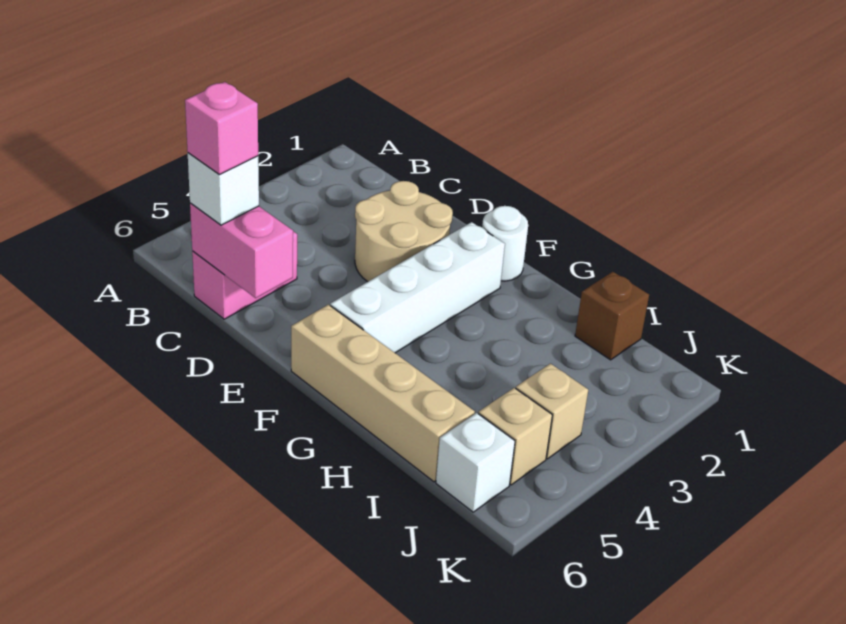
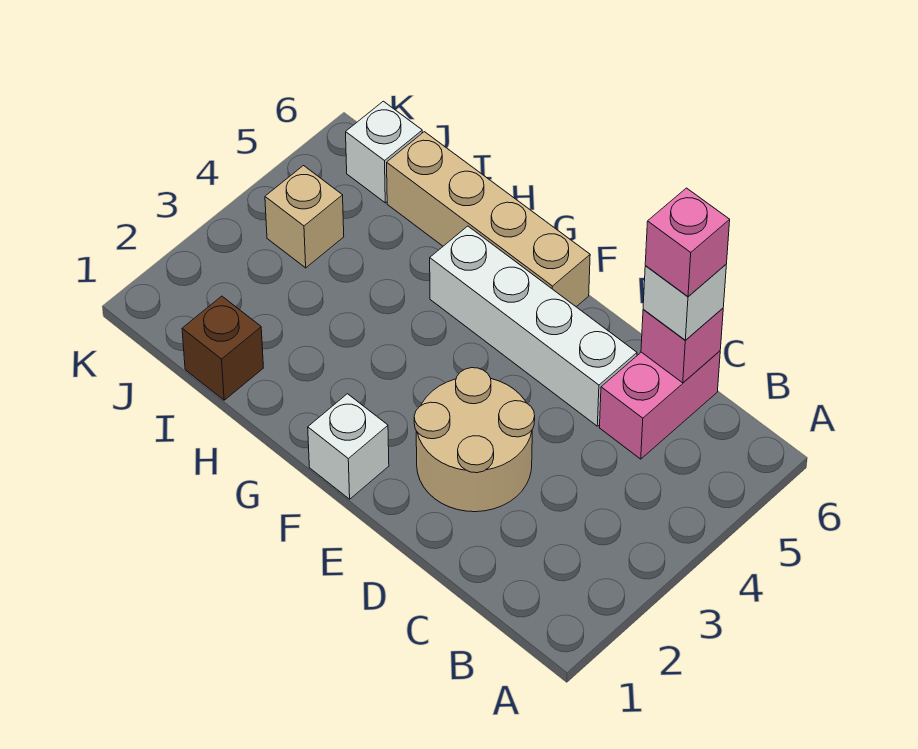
pink 1x2 brick [190,203,293,298] -> pink 1x1 brick [641,308,723,383]
white 1x1 round brick [482,206,528,281] -> white 1x1 brick [308,394,389,499]
white 1x4 brick [330,222,505,353] -> white 1x4 brick turned to [430,226,637,426]
tan 1x1 brick [478,388,552,485] -> none

